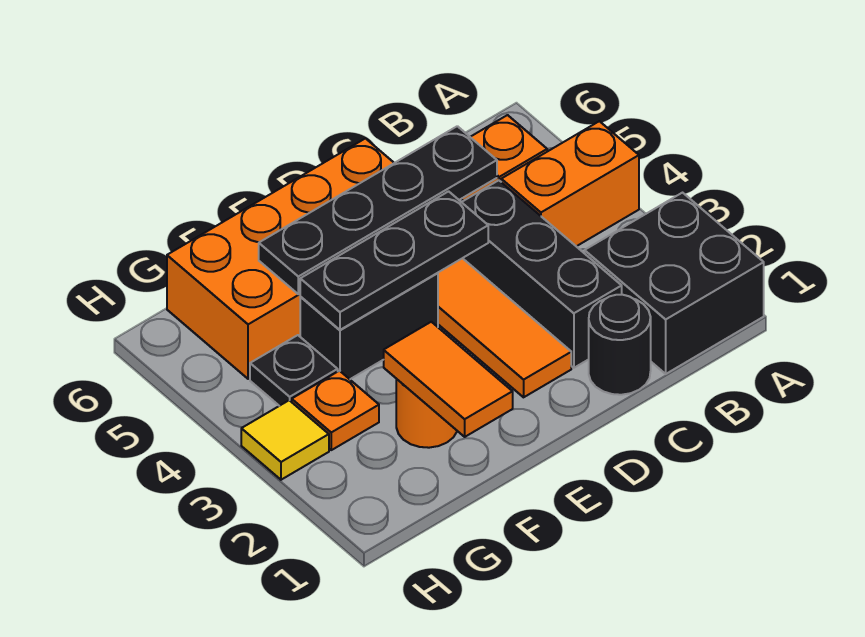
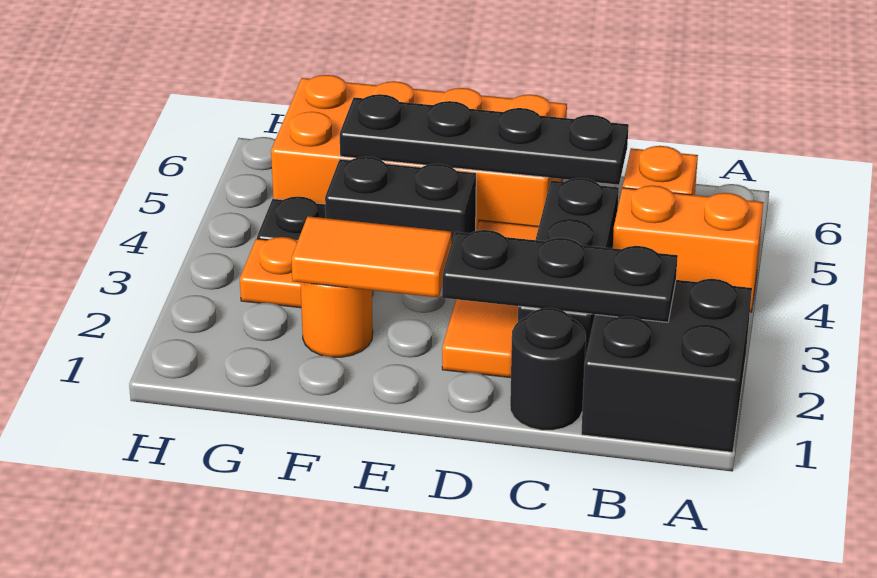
black 1x3 plate [300,191,488,330] -> black 1x3 plate moved to [442,230,678,322]
orange 1x2 tile [384,322,513,437] -> orange 1x2 tile turned to [291,216,451,297]
yellow 1x1 tile [241,400,329,480] -> none

